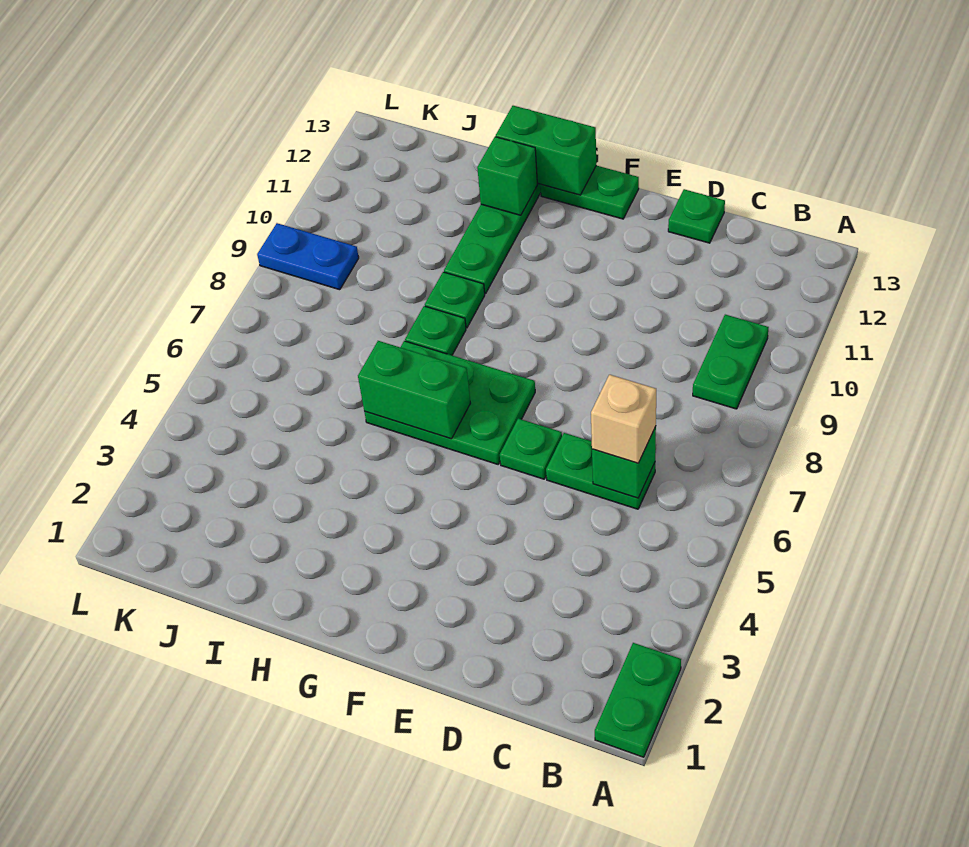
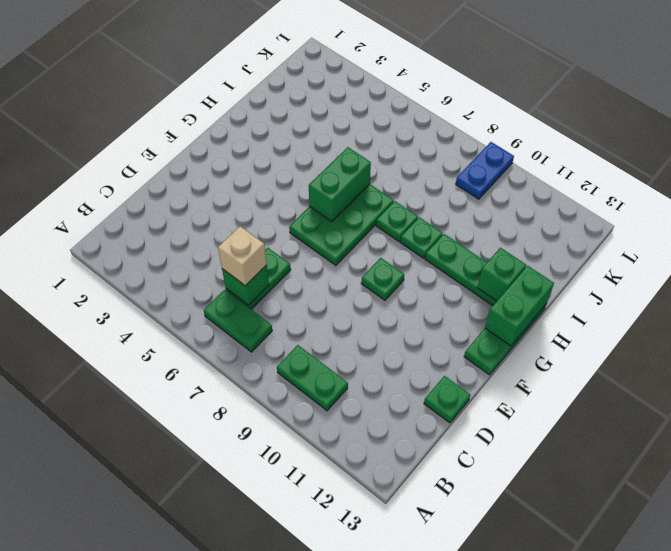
green 1x2 plate [595,643,681,757] -> green 1x2 plate moved to [204,290,272,352]
green 1x1 plate [500,419,562,479] -> green 1x1 plate moved to [361,258,404,300]

